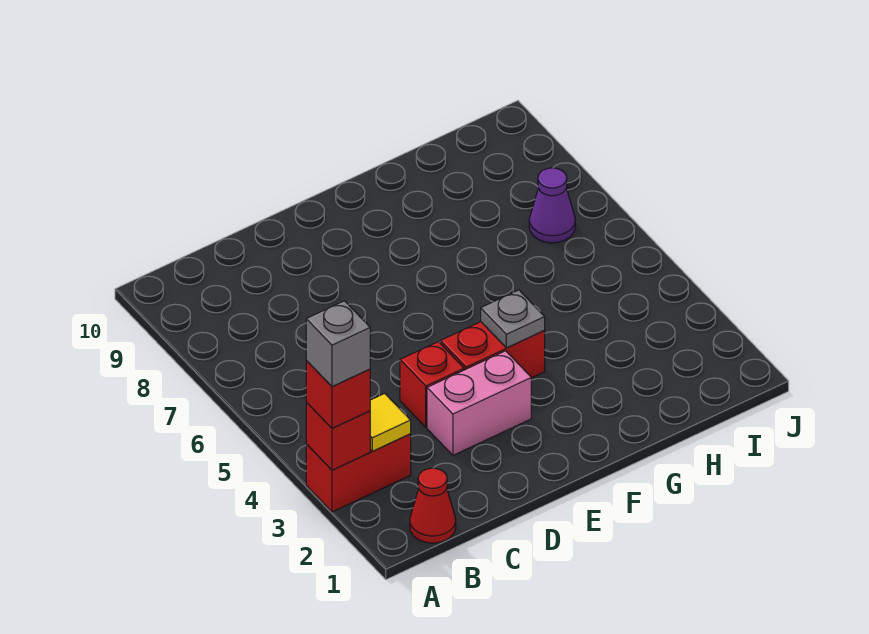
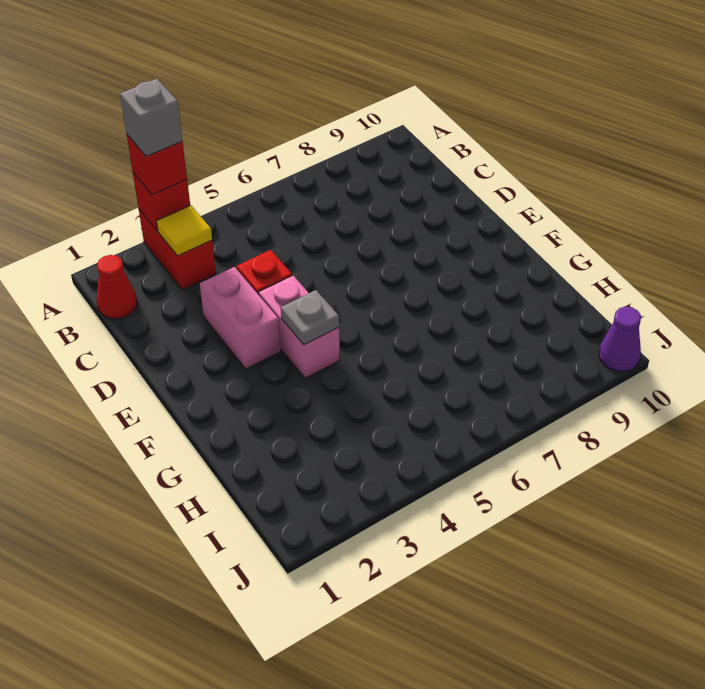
red 1x2 brick [440,322,545,378] -> pink 1x2 brick [259,275,340,378]
purple 1x1 cone [529,168,575,243] -> purple 1x1 cone moved to [599,307,641,372]

